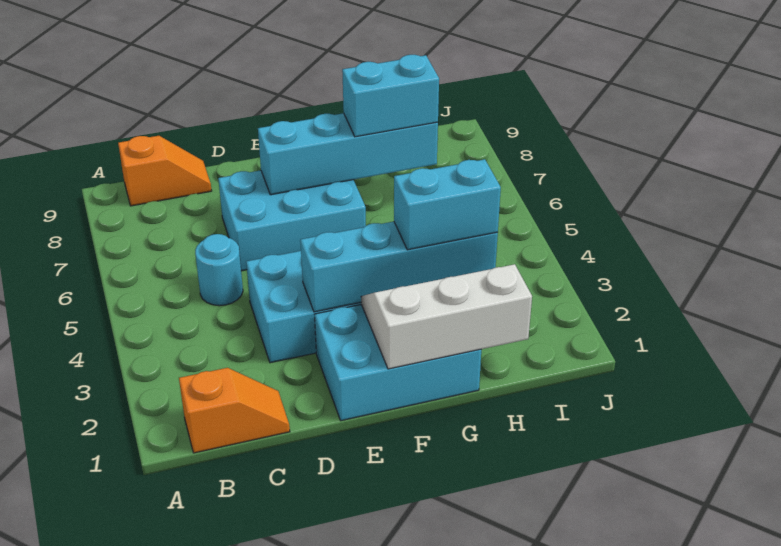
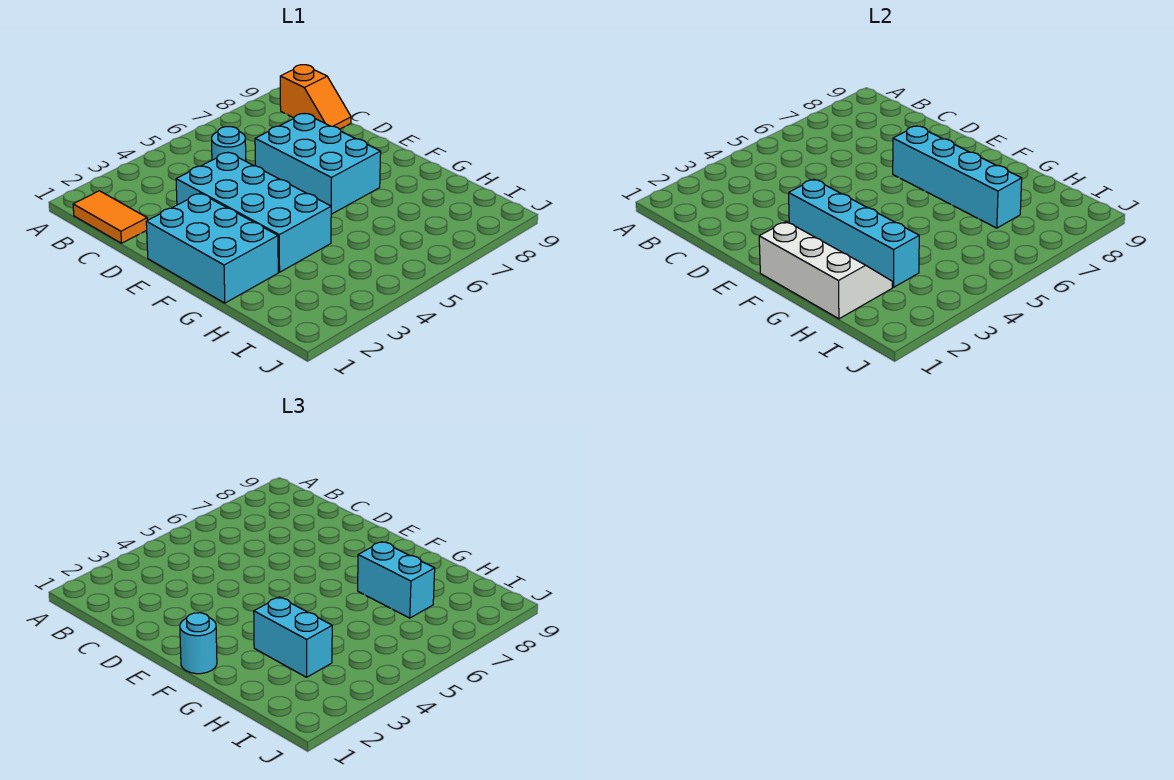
orange 1x2 slope [179,368,290,453] -> orange 1x2 tile [73,191,147,243]
none -> cyan 1x1 round brick [180,613,217,674]

